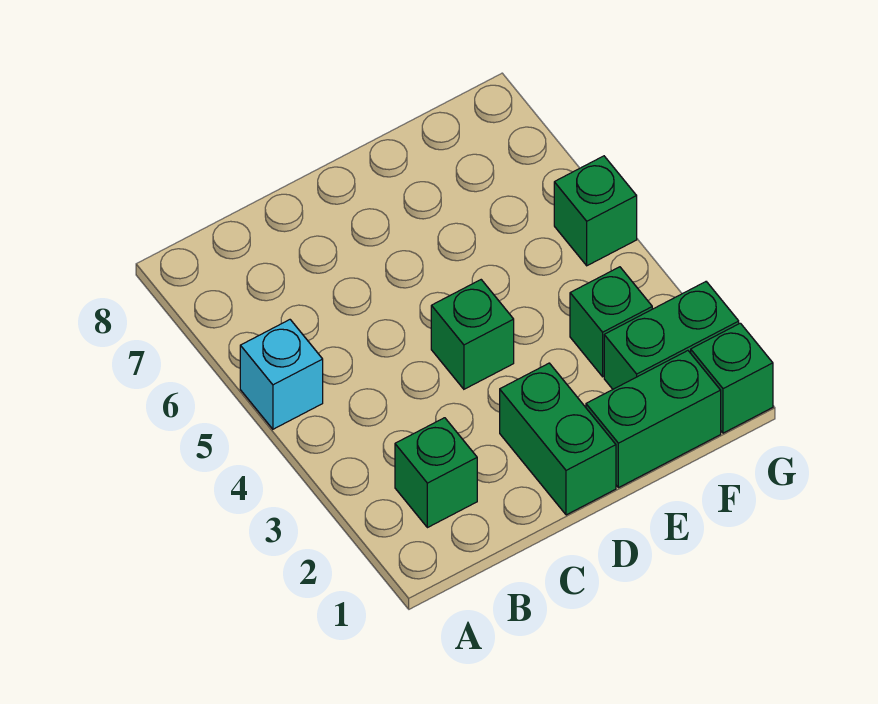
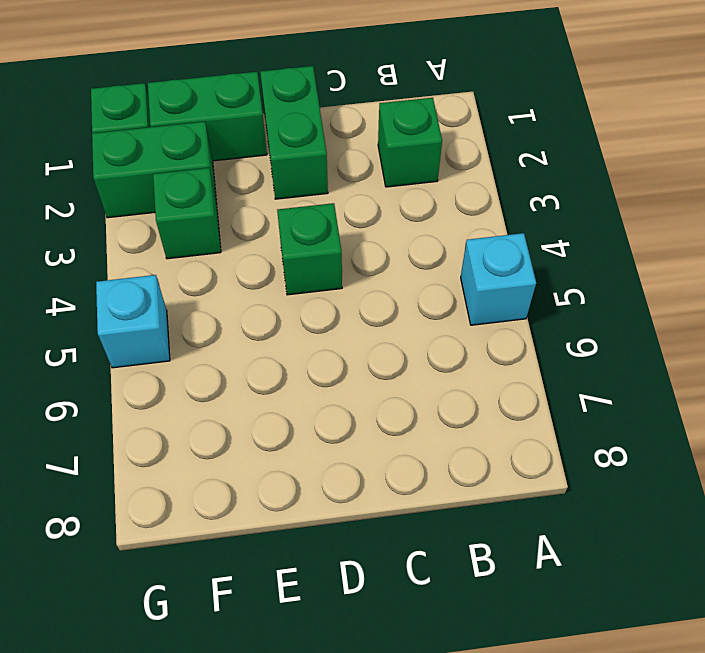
green 1x1 brick [554,156,637,266] -> cyan 1x1 brick [96,275,170,368]

